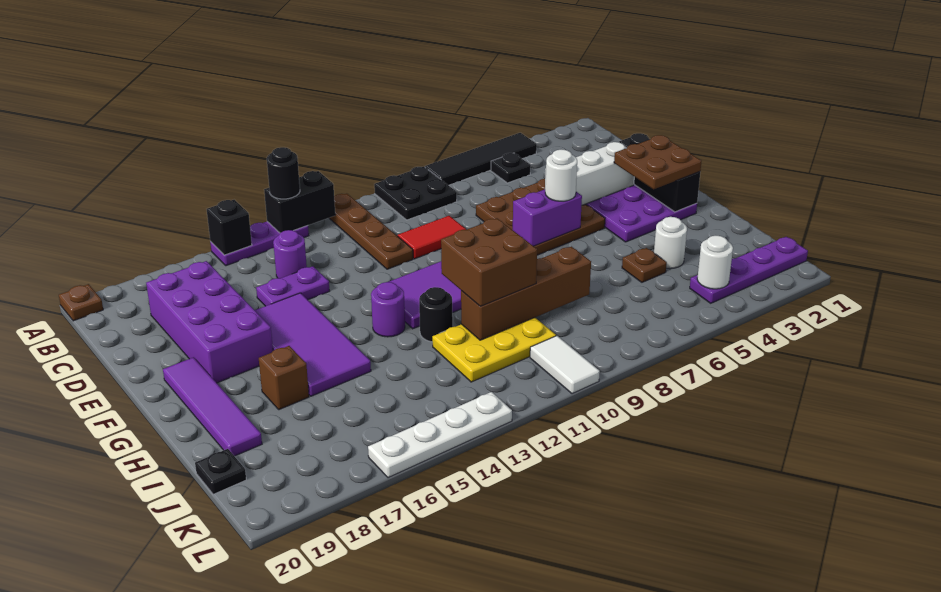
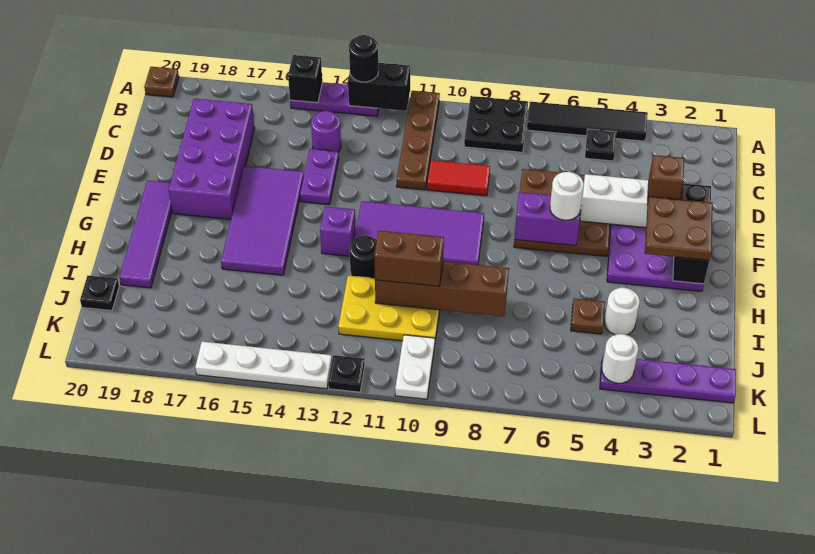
purple 1x2 plate [256,266,329,306] -> purple 1x2 plate turned to [300,149,339,205]
purple 1x1 round brick [371,282,405,337] -> purple 1x1 brick [320,207,356,256]
brown 2x2 brick [441,218,537,306] -> brown 1x2 brick [374,231,444,286]
brown 1x1 brick [259,346,309,410] -> brown 1x1 brick moved to [648,155,684,199]
white 1x2 tile [530,336,600,394] -> white 1x2 plate [395,335,435,399]
none -> black 1x1 plate [328,355,365,392]

